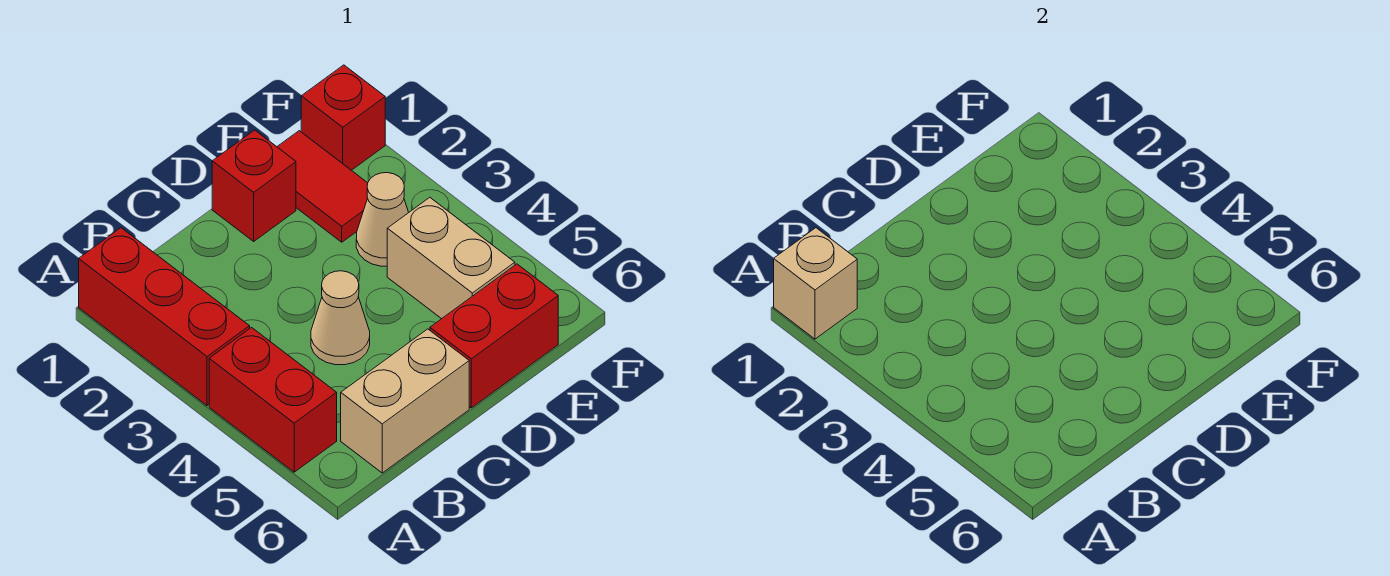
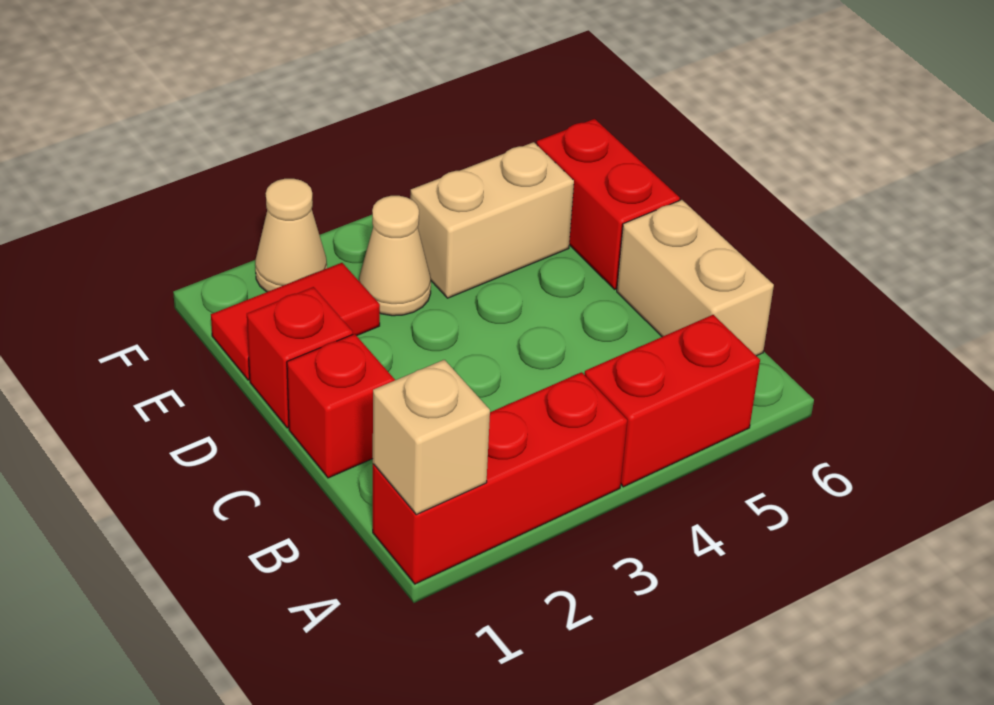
tan 1x1 cone [311,271,370,365] -> tan 1x1 cone moved to [255,179,327,292]
red 1x1 brick [301,65,385,170] -> red 1x1 brick moved to [287,334,395,478]

